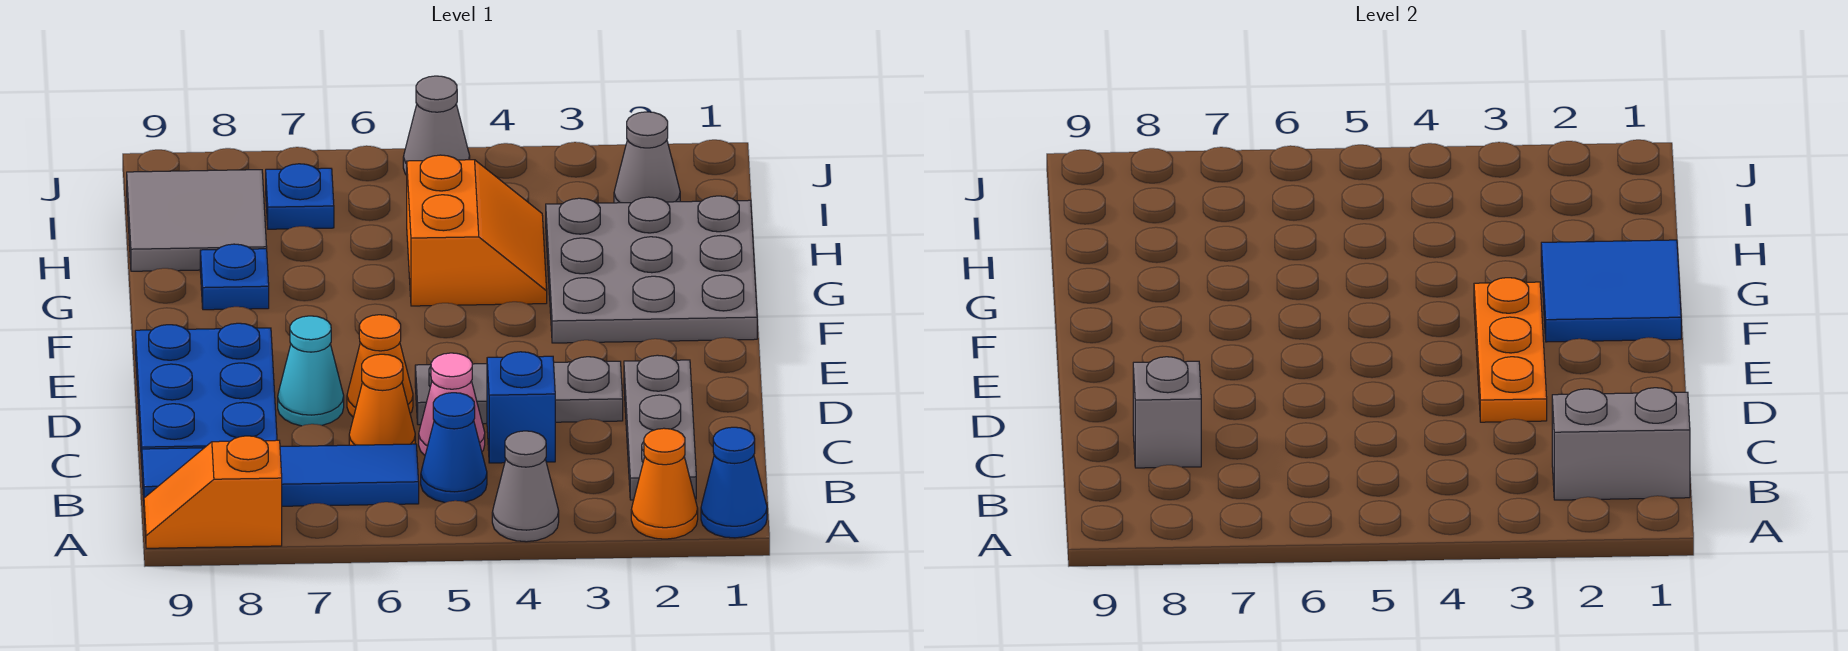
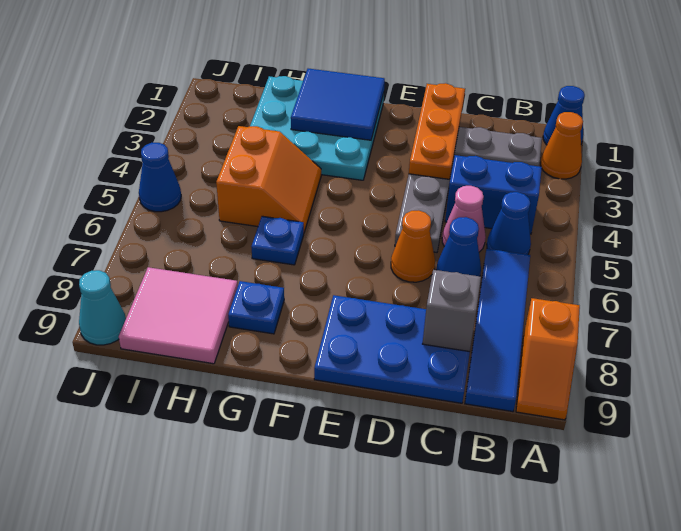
grey 1x1 cone [492,431,559,542] -> none
grey 1x2 brick [1552,388,1690,500] -> none
blue 1x1 brick [487,352,555,463] -> blue 1x2 brick [445,155,542,234]
orange 1x1 cone [349,354,415,445] -> blue 1x1 cone [437,217,481,276]
orange 1x3 plate [1474,278,1547,422] -> orange 1x3 plate turned to [409,83,465,179]
cyan 1x1 cone [278,316,344,426] -> cyan 1x1 cone moved to [79,270,126,345]
grey 3x3 plate [546,196,757,343] -> cyan 3x3 plate [250,76,384,180]
orange 2x2 slope [407,155,547,306] -> orange 2x2 slope turned to [216,126,321,232]
grey 2x2 tile [127,170,267,271] -> pink 2x2 tile [119,267,238,364]
grey 1x1 cone [614,112,680,203] -> none
blue 1x1 plate [266,164,334,229] -> blue 1x1 plate moved to [251,216,304,265]
grey 1x1 cone [403,76,470,175] -> blue 1x1 cone [139,143,181,212]

